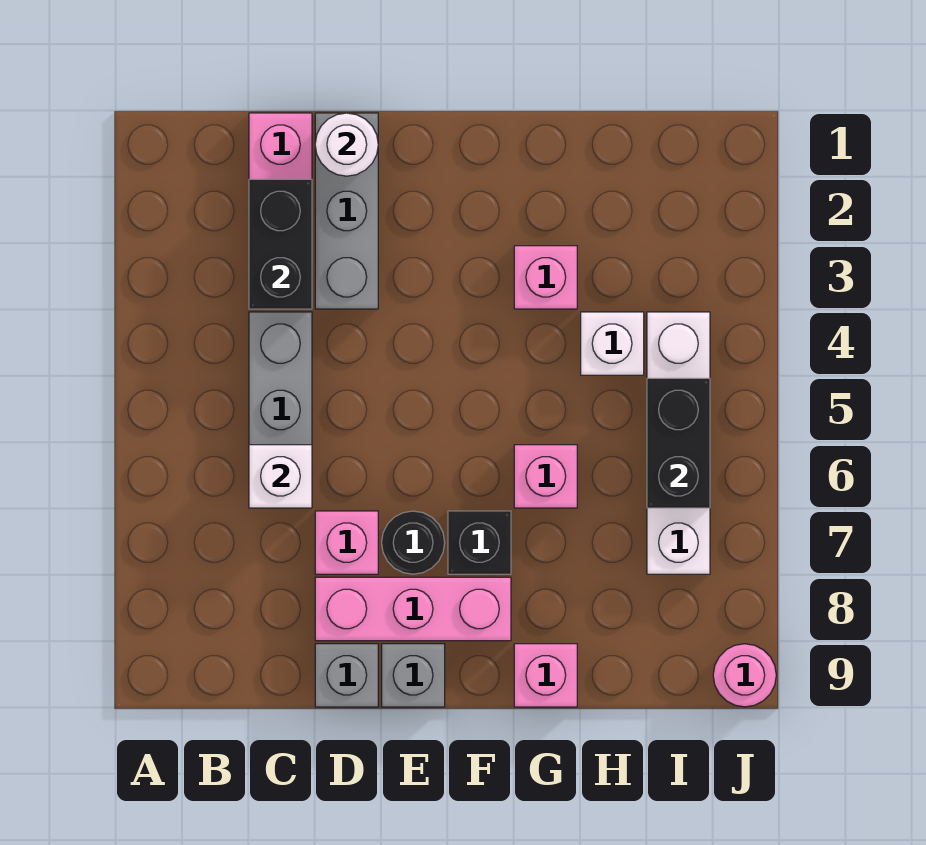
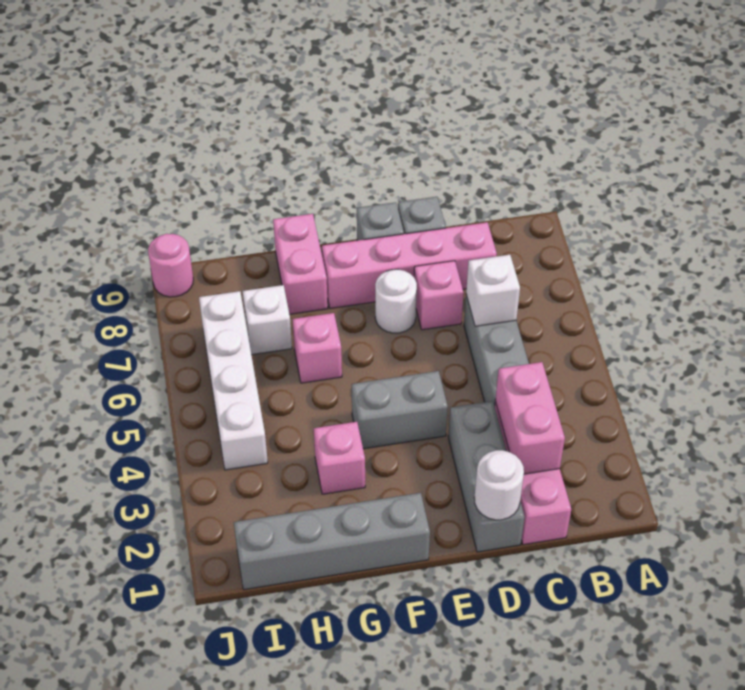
black 1x2 brick [249,179,312,309] -> pink 1x2 brick [495,362,565,474]
pink 1x3 brick [315,577,511,641] -> pink 1x4 brick [322,222,497,308]
none -> grey 1x2 brick [352,371,448,449]
black 1x1 round brick [382,511,445,574] -> white 1x1 round brick [375,269,417,333]
none -> grey 1x4 brick [234,493,430,590]
black 1x1 brick [448,511,511,574] -> none
pink 1x1 brick [514,644,577,707] -> pink 1x2 brick [273,214,328,314]
white 1x1 brick [581,312,644,375] -> white 1x1 brick moved to [243,285,292,355]
black 1x2 brick [647,378,710,508] -> none

